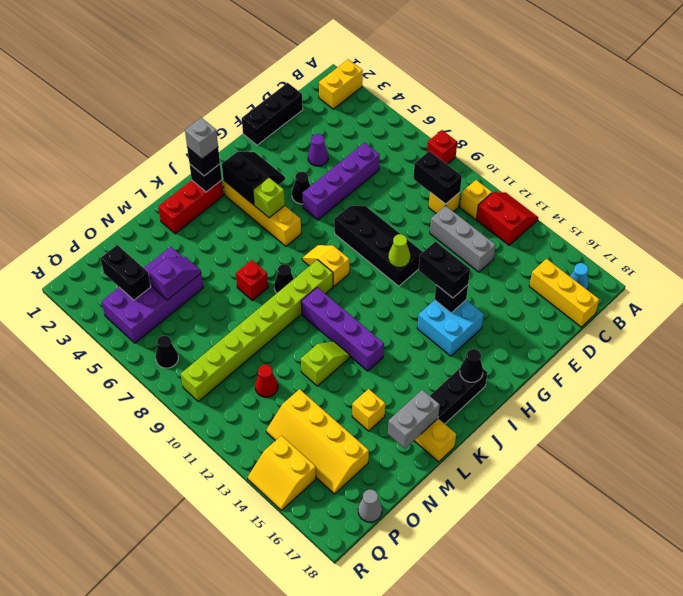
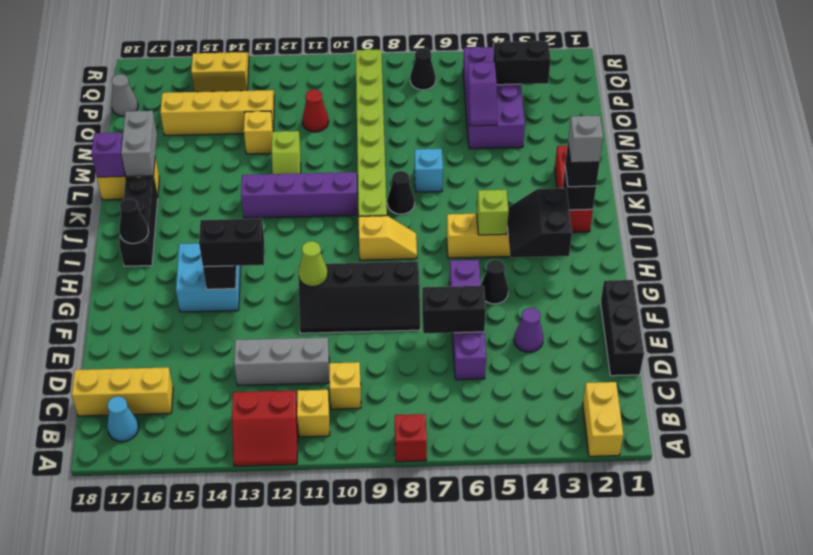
black 1x2 brick [414,151,462,204] -> black 1x2 brick moved to [422,286,486,333]
black 2x2 slope [222,151,285,205] -> black 2x2 slope turned to [507,188,572,258]
red 1x1 brick [236,260,268,300] -> cyan 1x1 brick [414,149,443,192]
none -> purple 1x1 brick [91,133,125,177]
yellow 1x1 brick [352,389,385,431] -> yellow 1x1 brick moved to [244,111,273,154]

